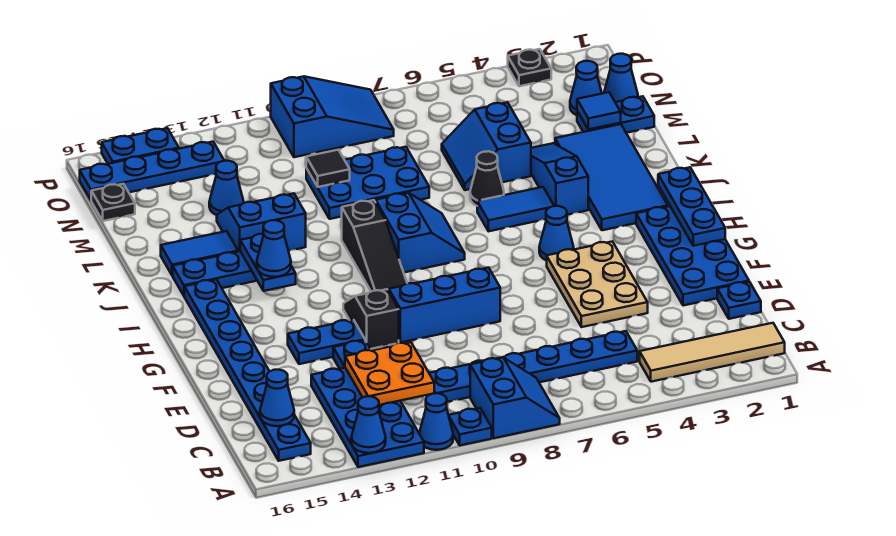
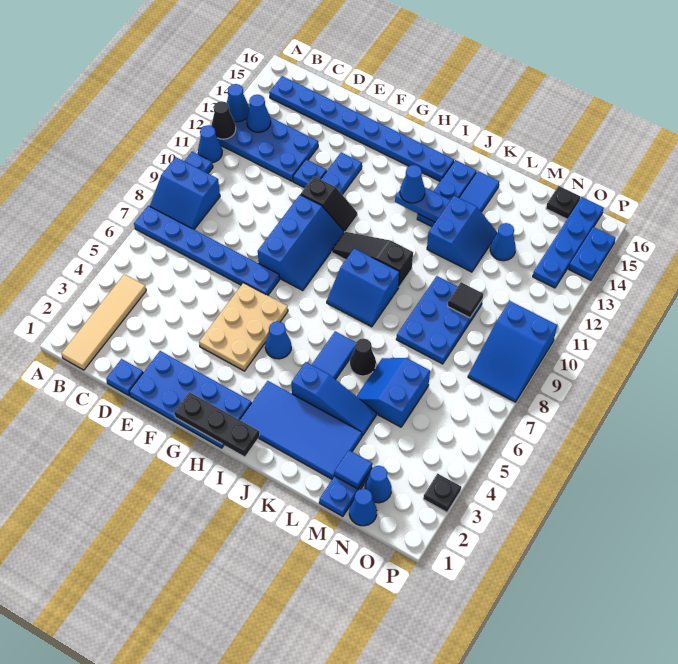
none -> black 1x1 cone [211,101,236,139]
blue 1x6 plate [429,331,637,402] -> blue 1x6 plate turned to [134,206,280,295]
orange 2x2 plate [345,342,434,405] -> none
blue 1x1 cone [260,370,294,426] -> blue 1x1 cone moved to [246,95,271,132]
tan 2x3 plate [547,241,648,327] -> tan 2x3 plate turned to [199,283,288,371]
blue 1x3 plate [658,167,725,246] -> black 1x3 plate [174,392,260,457]
blue 2x2 slope [442,102,531,190] -> blue 2x2 slope turned to [356,358,430,427]

